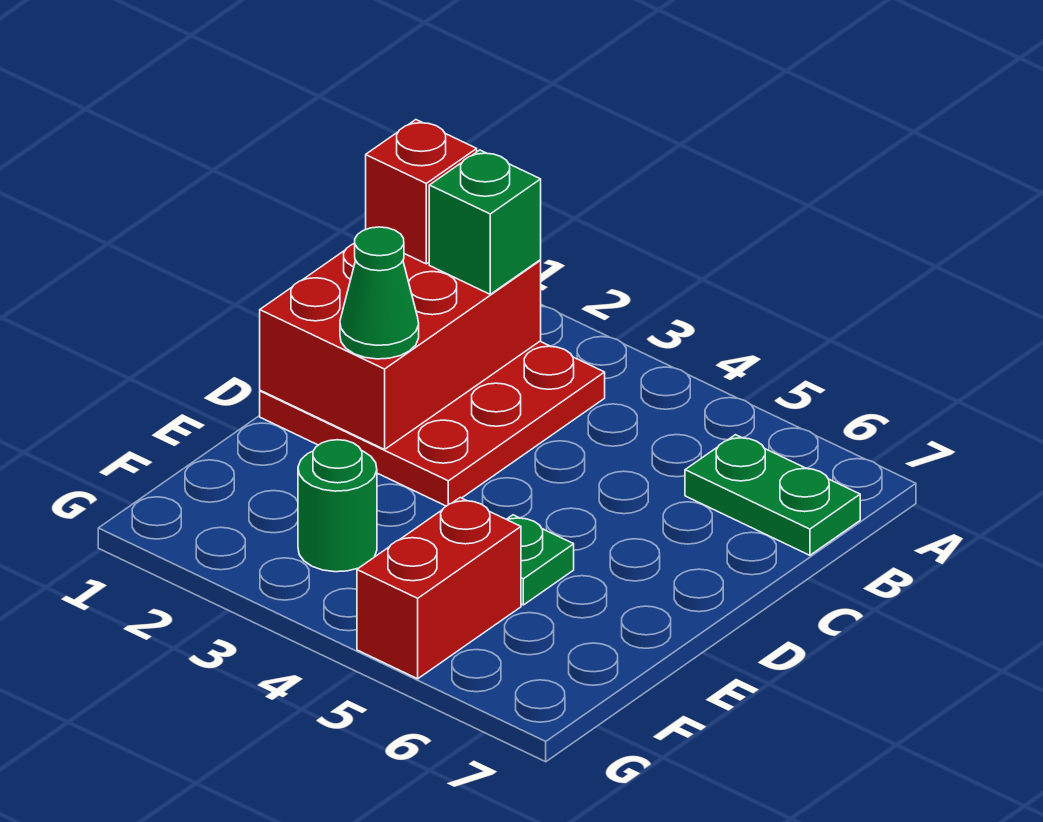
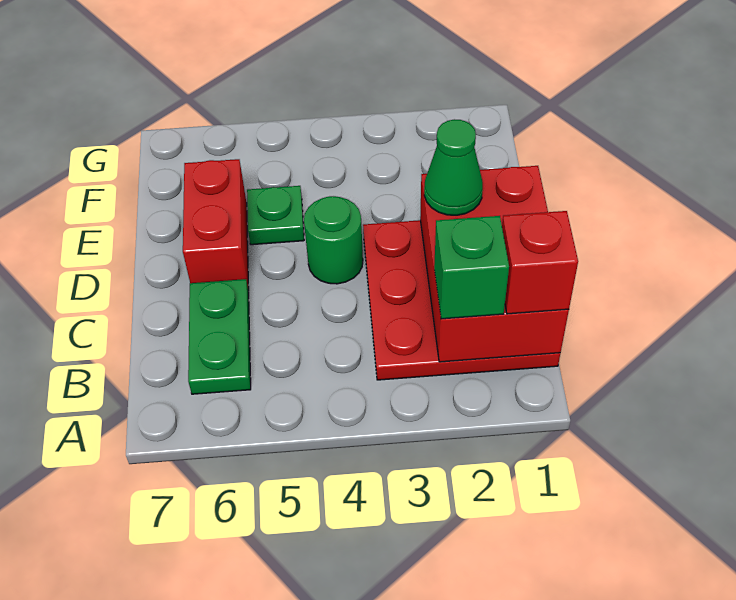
green 1x2 plate [685,435,860,555] -> green 1x2 plate turned to [188,279,251,394]
green 1x1 round brick [298,440,377,572] -> green 1x1 round brick moved to [304,196,363,284]
red 1x2 brick [357,498,521,679] -> red 1x2 brick moved to [183,159,249,290]

